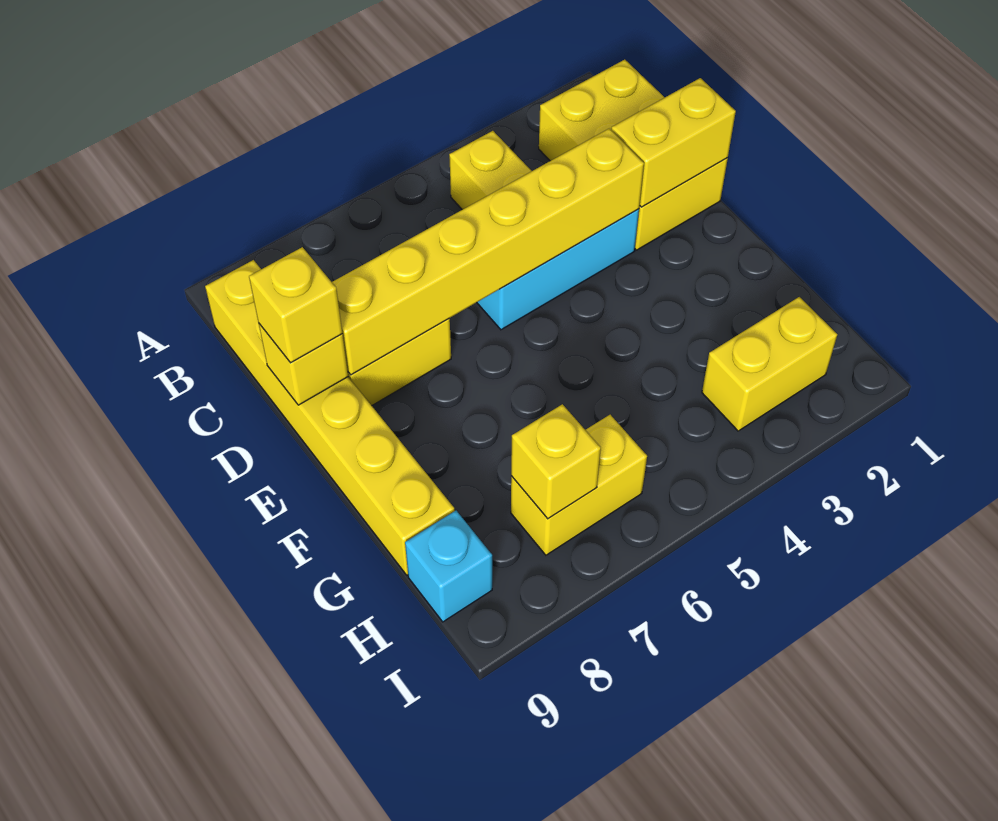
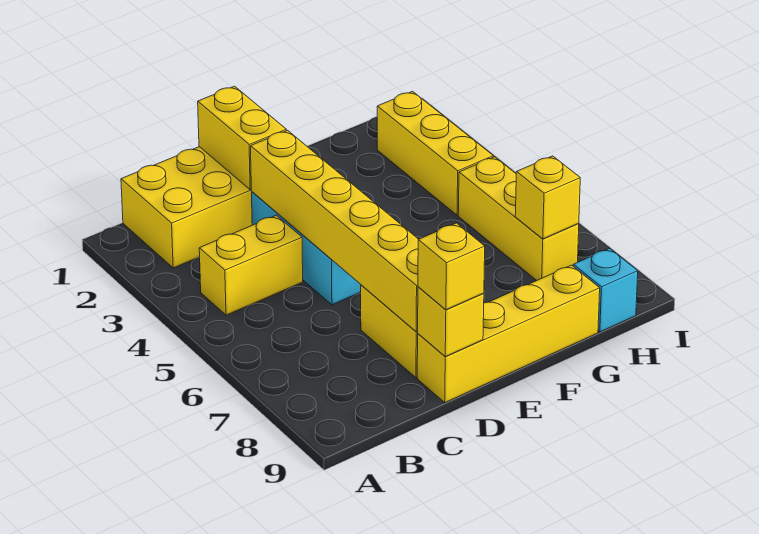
yellow 1x6 brick [205,260,455,575] -> yellow 1x4 brick [417,265,600,403]
yellow 1x2 brick [702,297,837,431] -> yellow 1x3 brick [377,91,493,215]
yellow 1x2 brick [511,415,647,555] -> yellow 1x3 brick [458,157,579,280]

